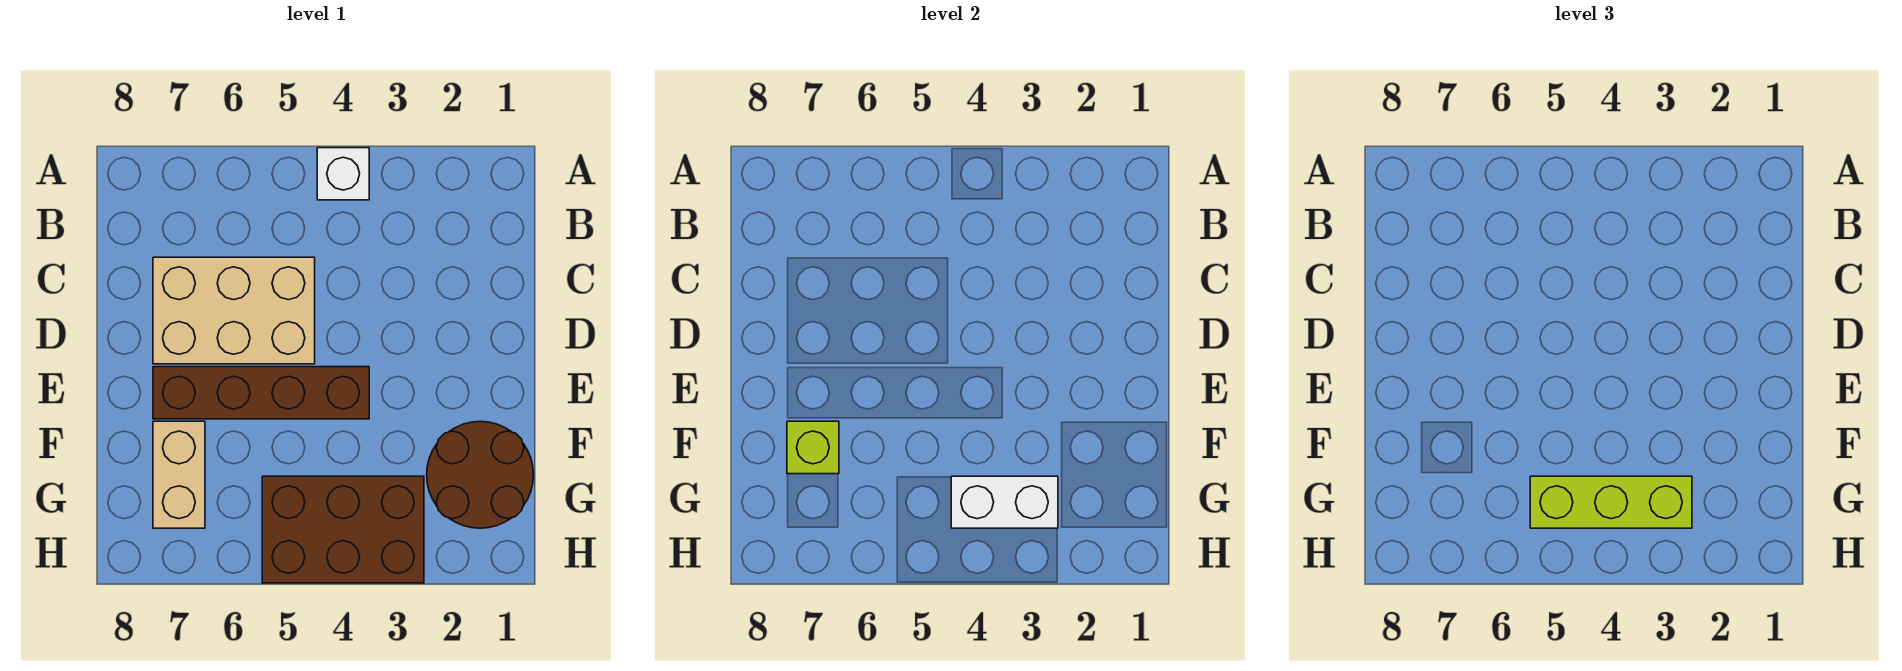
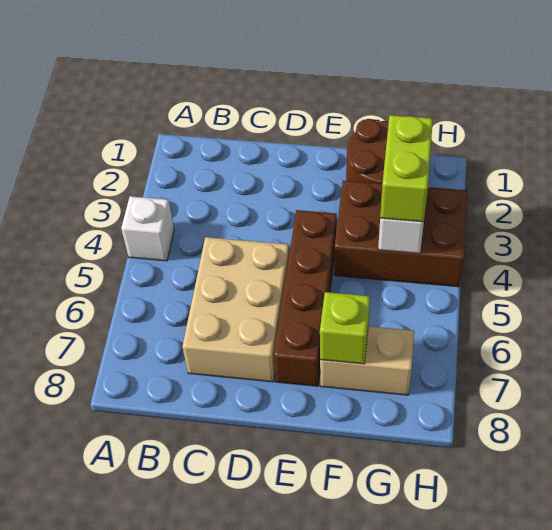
brown 2x3 brick [262,476,424,583] -> brown 2x3 brick turned to [334,180,468,287]
lime 1x3 brick [1530,476,1692,528] -> lime 1x2 brick [380,115,433,222]

